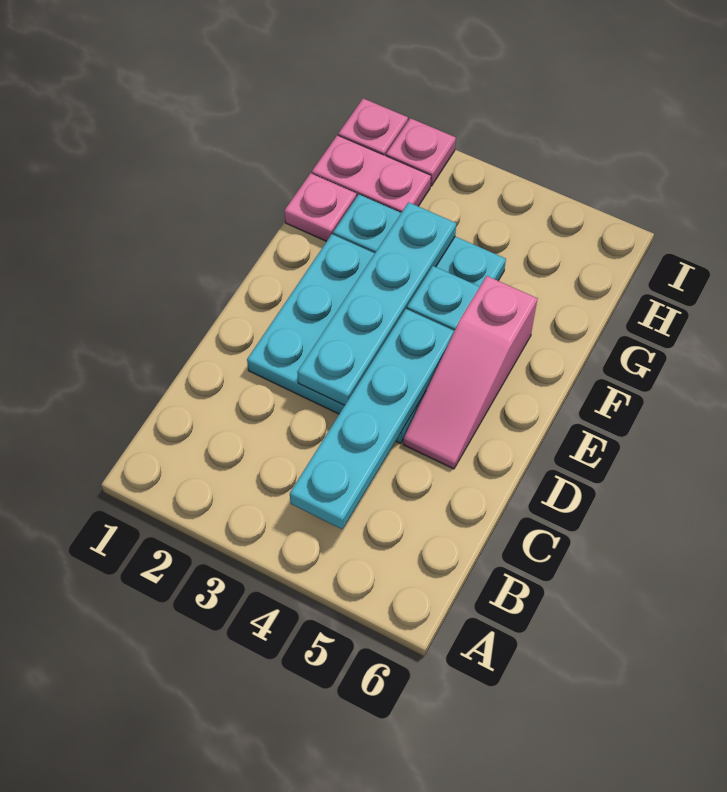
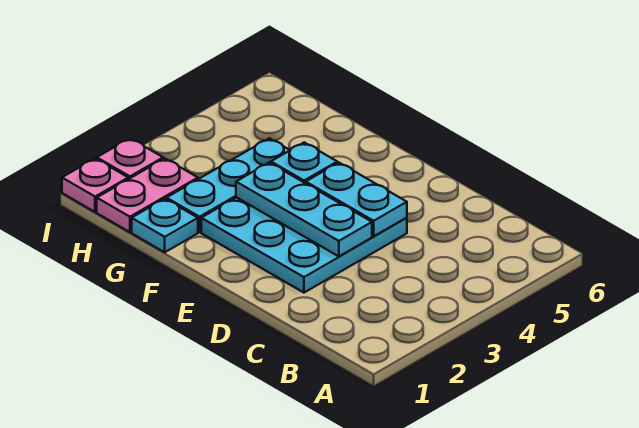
cyan 1x4 plate [290,309,454,529] -> cyan 1x2 plate [306,163,407,236]
cyan 1x4 plate [297,202,456,405] -> cyan 1x3 plate [236,163,372,256]
pink 1x3 slope [403,276,538,469] -> none
pink 1x1 plate [284,173,356,242] -> cyan 1x1 plate [132,199,198,252]

